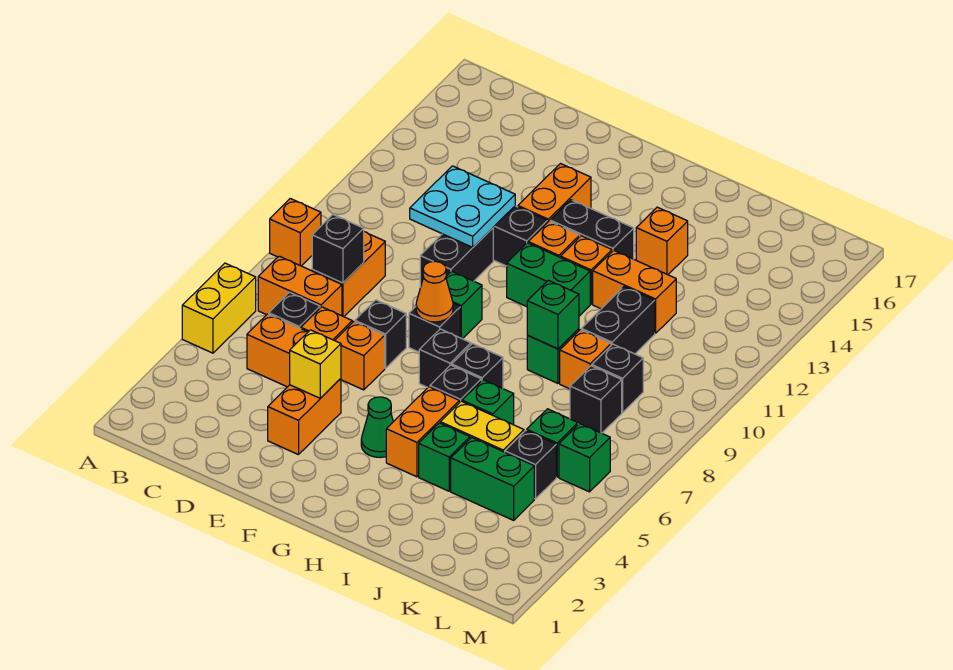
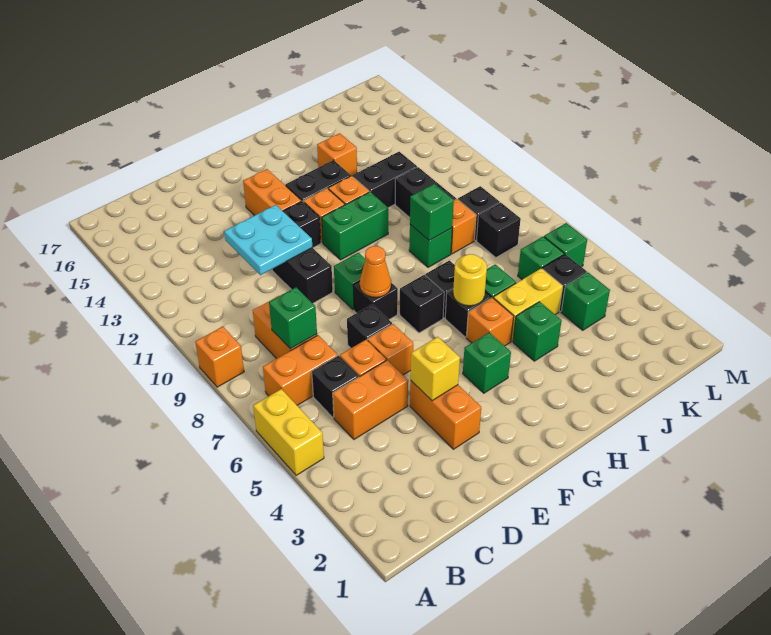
black 1x1 brick [312,215,364,283] -> green 1x1 brick [269,287,317,349]
green 1x1 cone [361,397,393,458] -> green 1x1 brick [463,333,511,393]
orange 1x2 brick [386,387,460,477] -> orange 1x1 brick [466,298,514,346]
none -> yellow 1x1 round brick [453,254,487,306]
orange 1x2 brick [593,250,676,333] -> black 1x2 brick [353,152,417,208]
green 1x2 brick [451,437,534,520] -> green 1x1 brick [561,272,610,330]

